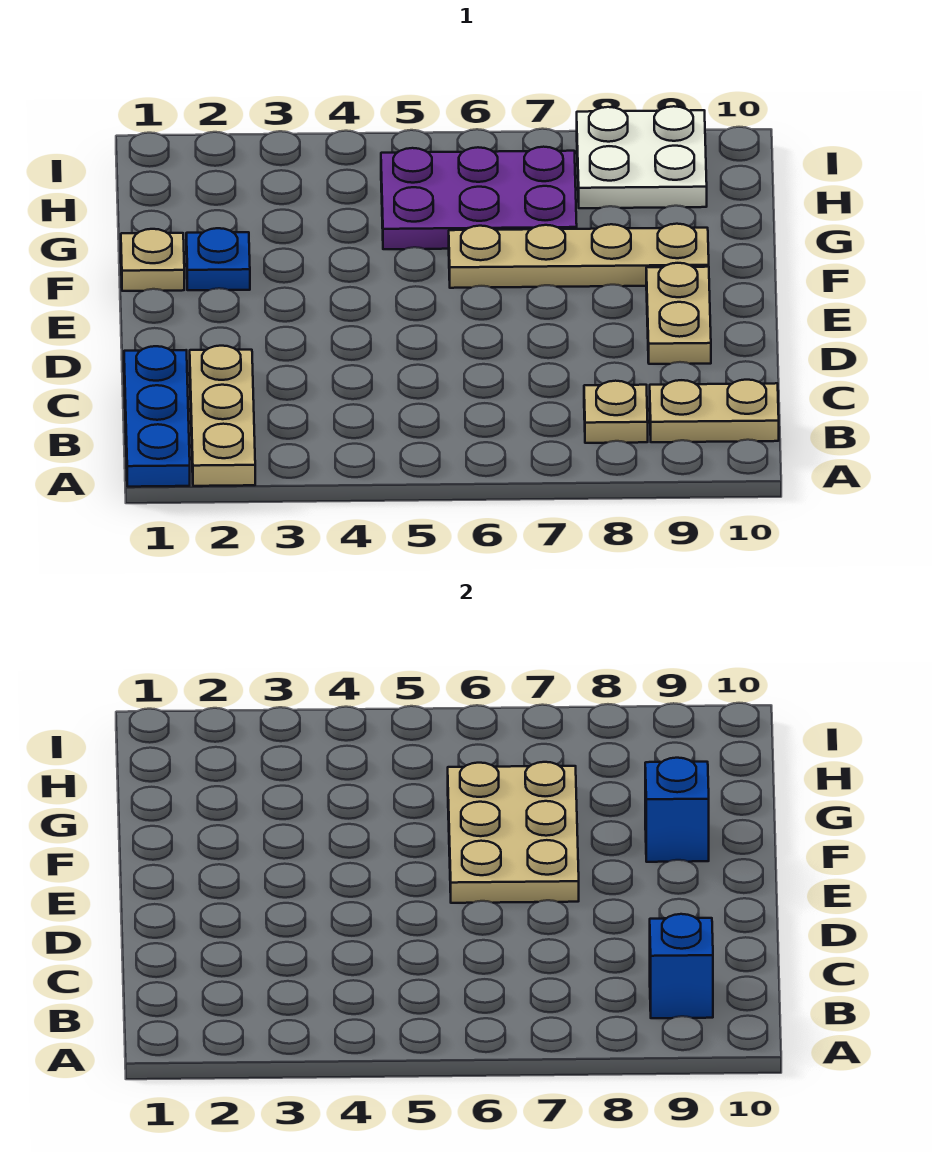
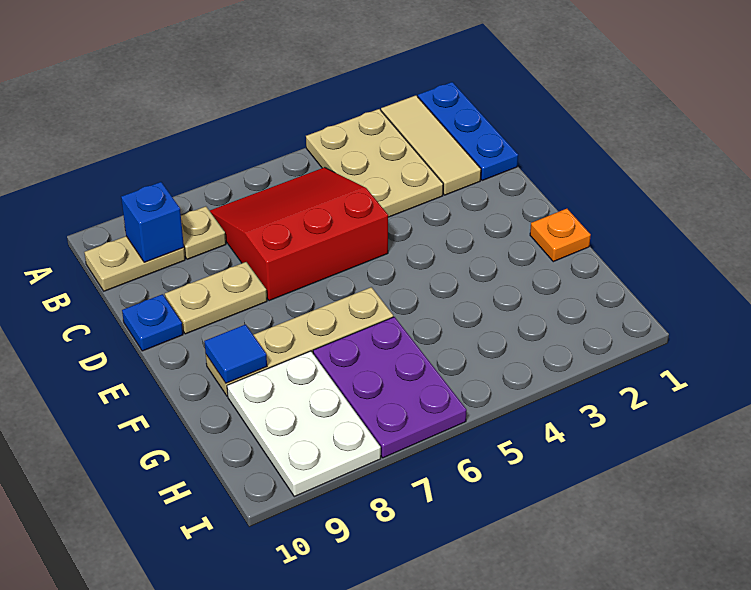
tan 1x3 plate [190,346,255,486] -> tan 1x3 tile [381,95,481,195]
none -> red 3x3 slope [210,167,388,301]
tan 1x2 plate [646,263,711,364] -> tan 1x2 plate turned to [165,262,267,334]
tan 2x3 plate [448,762,579,903] -> tan 2x3 plate moved to [306,109,443,217]
tan 1x1 plate [121,229,184,291] -> orange 1x1 plate [530,209,591,262]
blue 1x1 plate [186,228,250,290] -> blue 1x1 plate moved to [122,294,183,351]
blue 1x1 brick [645,758,709,862] -> blue 1x1 tile [204,325,267,383]
purple 2x3 plate [381,147,577,249] -> purple 2x3 plate turned to [313,317,467,458]
white 2x2 plate [577,106,707,208] -> white 2x3 plate [227,351,381,497]

